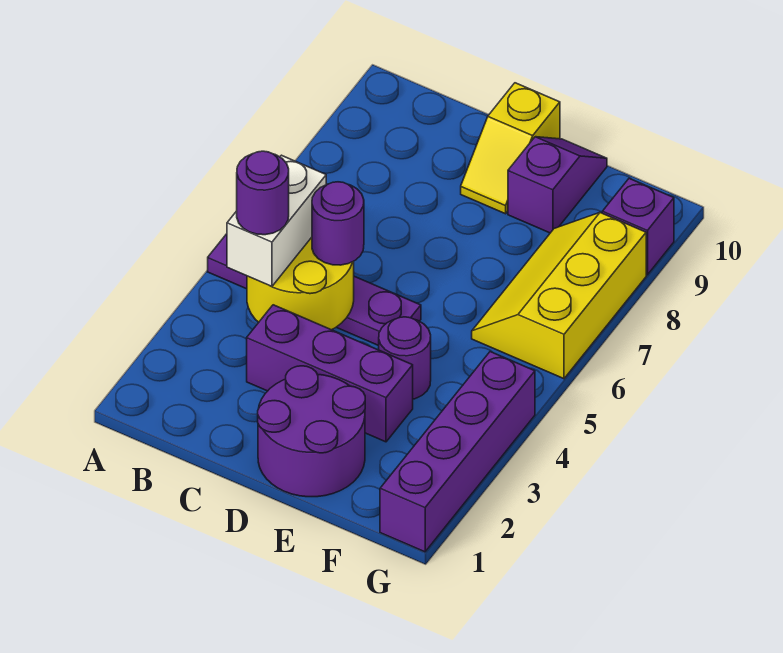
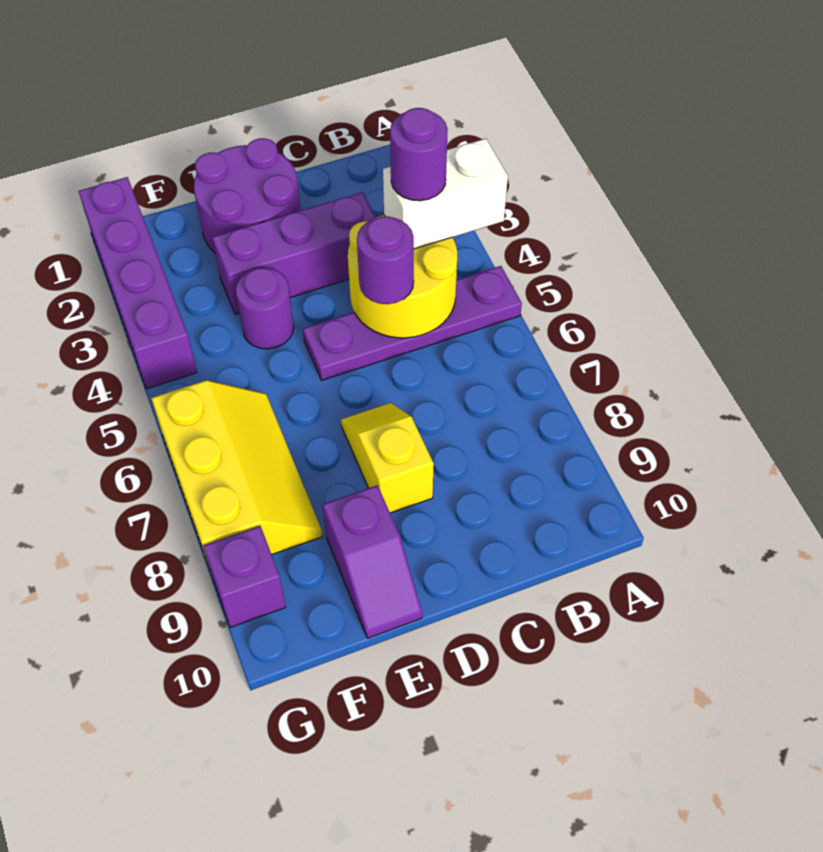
white 1x2 brick [227,155,326,287] -> white 1x2 brick turned to [383,139,508,249]
yellow 1x2 slope [461,83,560,214] -> yellow 1x2 slope moved to [341,403,434,513]

